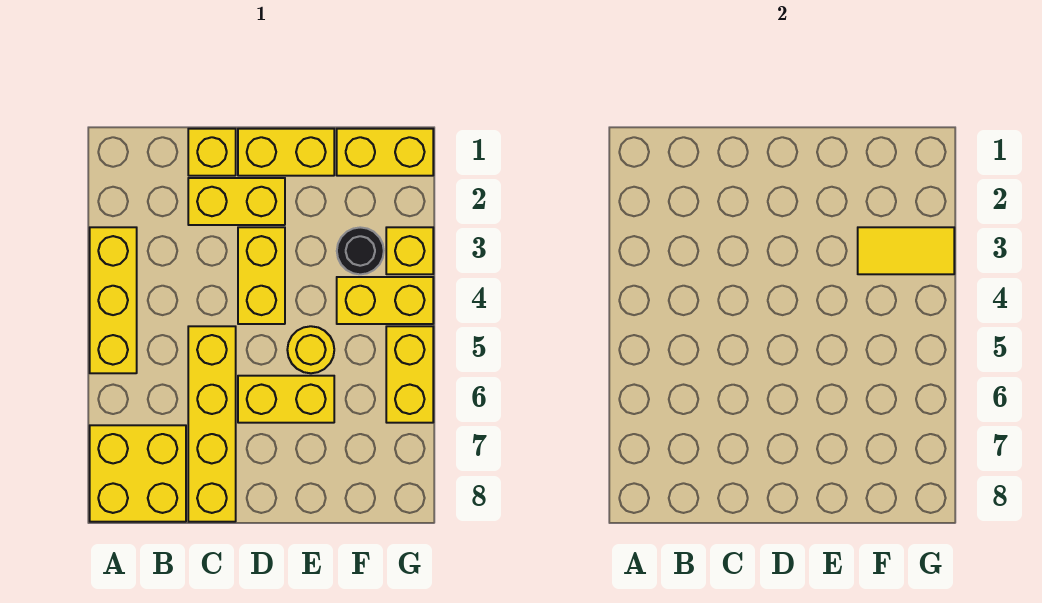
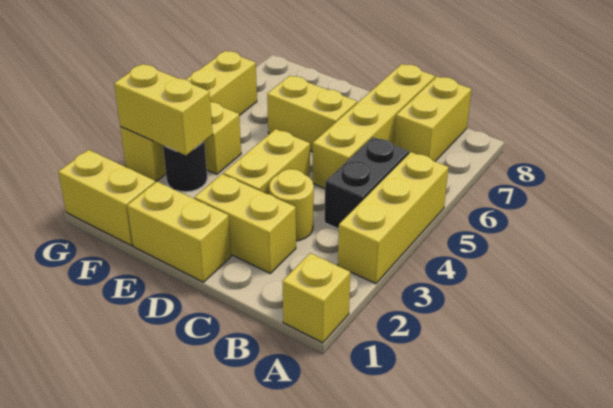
yellow 2x2 brick [90,425,186,522] -> yellow 1x2 brick [394,77,472,161]
none -> black 1x2 brick [325,137,409,229]
yellow 1x1 brick [188,129,236,176] -> yellow 1x1 brick moved to [283,253,350,343]
yellow 1x1 round brick [287,326,334,373] -> yellow 1x1 round brick moved to [269,169,314,241]
yellow 1x2 tile [858,227,954,274] -> yellow 1x2 brick [114,64,213,155]

